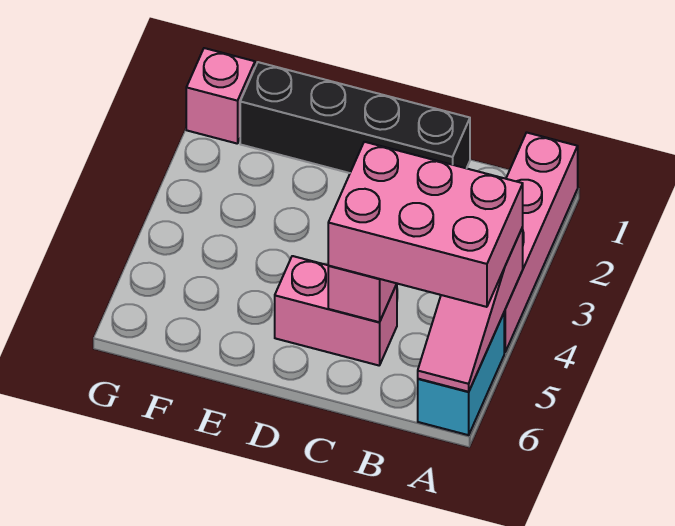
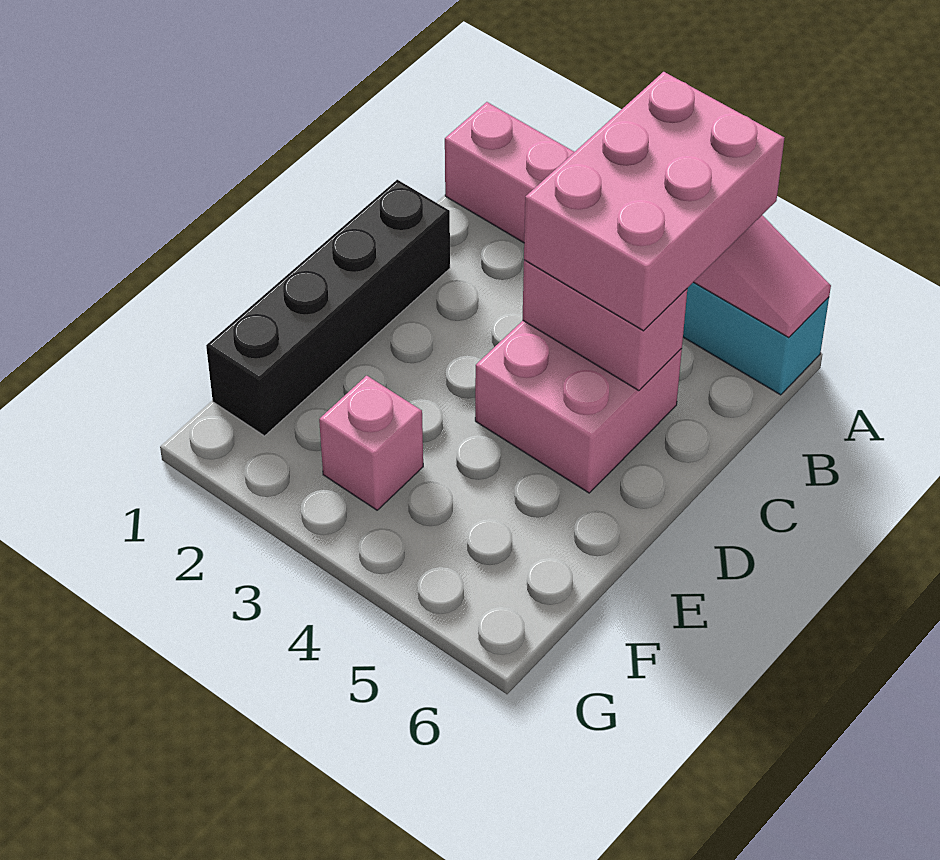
pink 1x2 brick [275,256,397,365] -> pink 2x2 brick [475,321,682,493]
pink 1x1 brick [186,48,255,144] -> pink 1x1 brick moved to [319,376,423,510]

